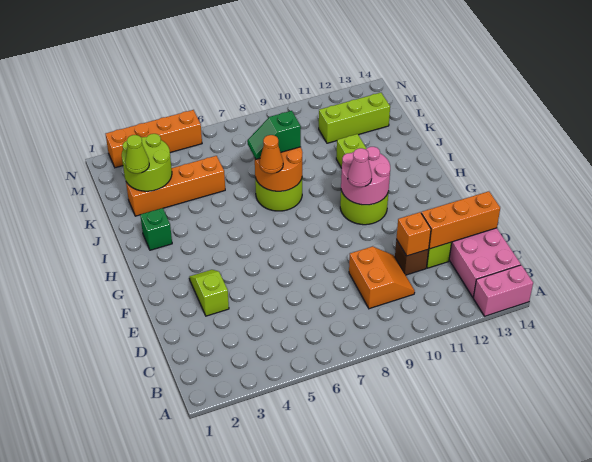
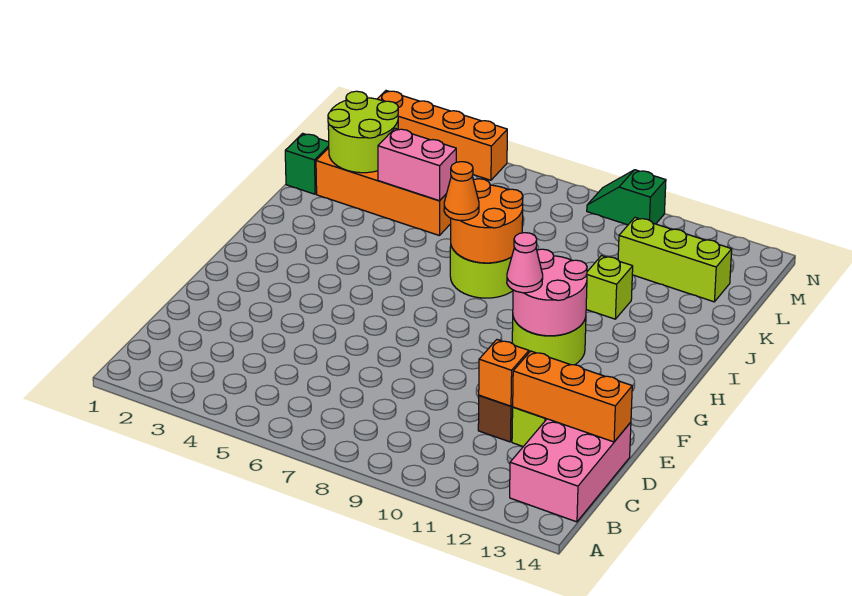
pink 1x2 brick [473,265,533,316] -> pink 1x2 brick moved to [378,129,456,201]
orange 2x2 slope [349,246,415,309] -> none
lime 1x2 slope [189,270,229,316] -> none
green 1x1 brick [140,208,172,250] -> green 1x1 brick moved to [285,133,329,194]
green 1x2 slope [247,111,301,159] -> green 1x2 slope moved to [587,170,666,225]
lime 1x1 cone [125,135,149,173] -> none

